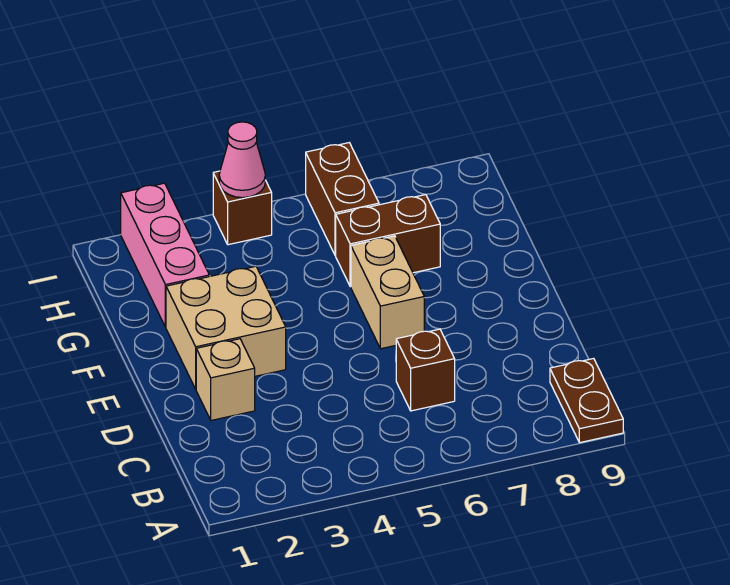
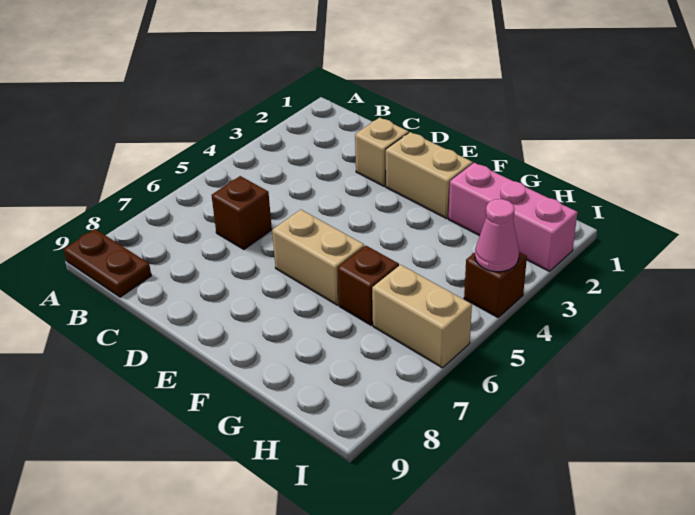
tan 2x2 brick [166,266,286,389] -> tan 1x2 brick [386,132,473,219]
brown 1x2 brick [336,195,440,287] -> brown 1x1 brick [338,246,399,325]
brown 1x2 brick [306,143,379,255] -> tan 1x2 brick [372,265,472,368]

